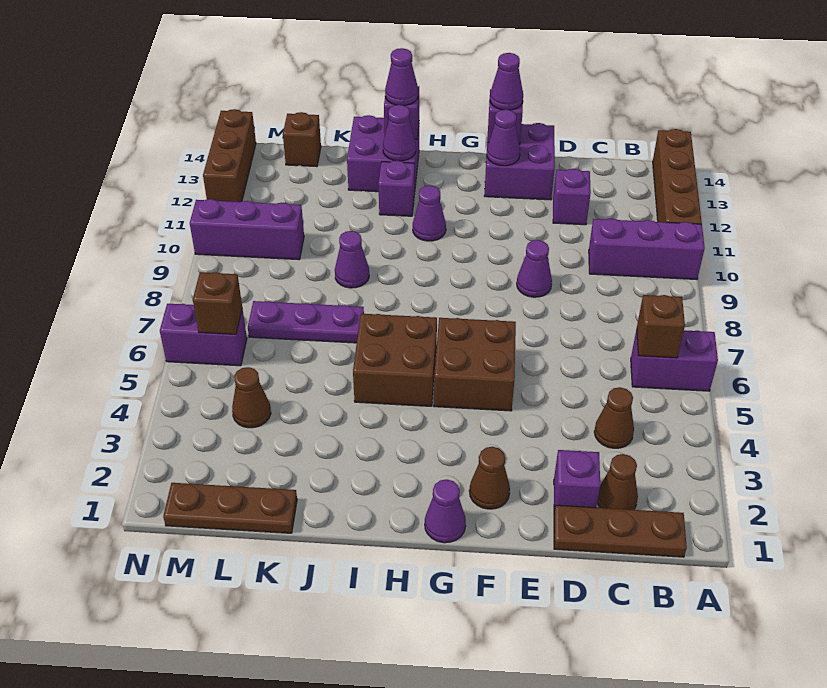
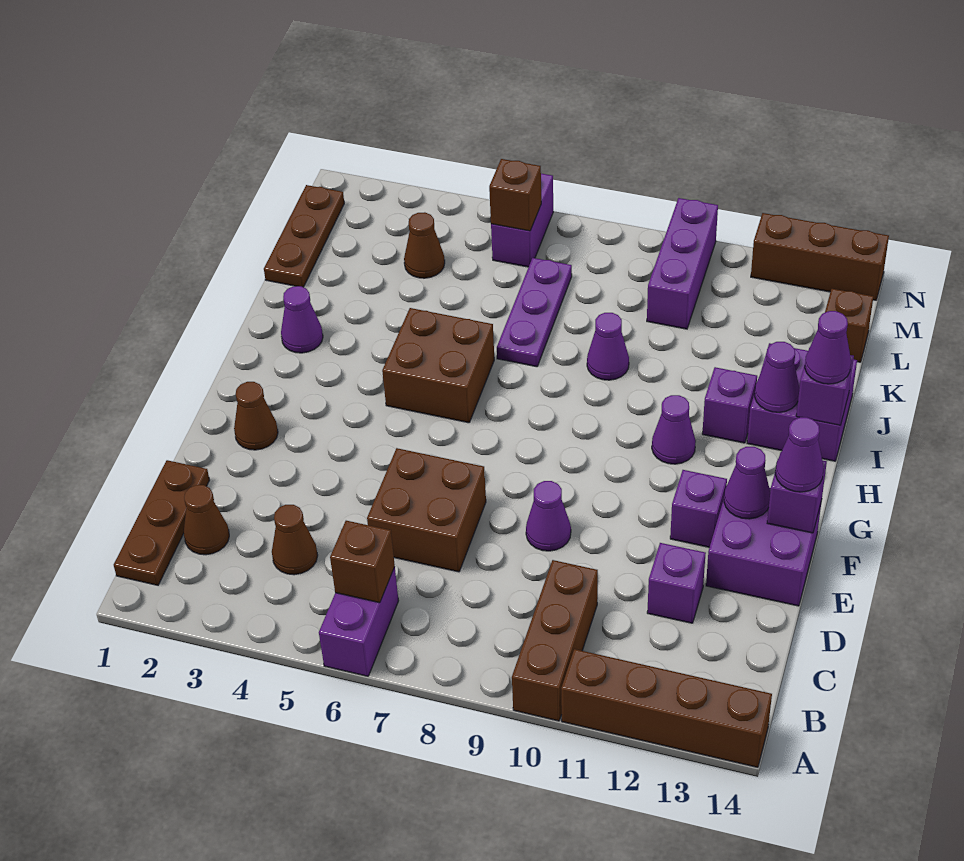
purple 1x3 brick [589,218,705,279] -> brown 1x3 brick [512,560,598,721]
purple 1x1 brick [554,450,600,510] -> purple 1x1 brick moved to [670,470,727,547]
brown 2x2 brick [434,318,516,411] -> brown 2x2 brick moved to [367,448,486,572]
purple 1x1 cone [425,479,466,543] -> purple 1x1 cone moved to [281,286,323,353]

